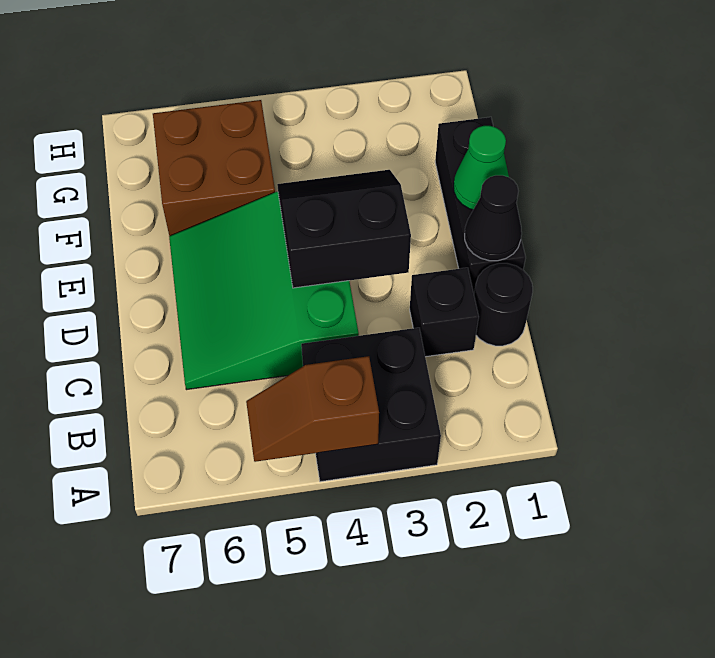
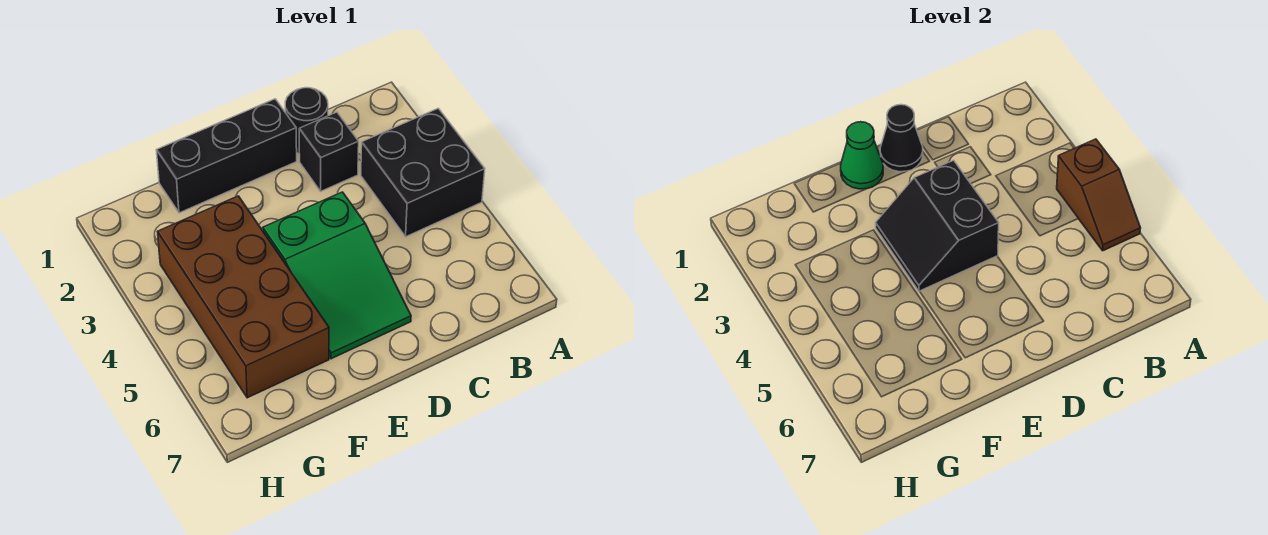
green 3x3 slope [169,192,359,390] -> green 2x3 slope [263,192,411,359]
brown 2x2 brick [153,100,275,236] -> brown 2x4 brick [158,196,329,398]

